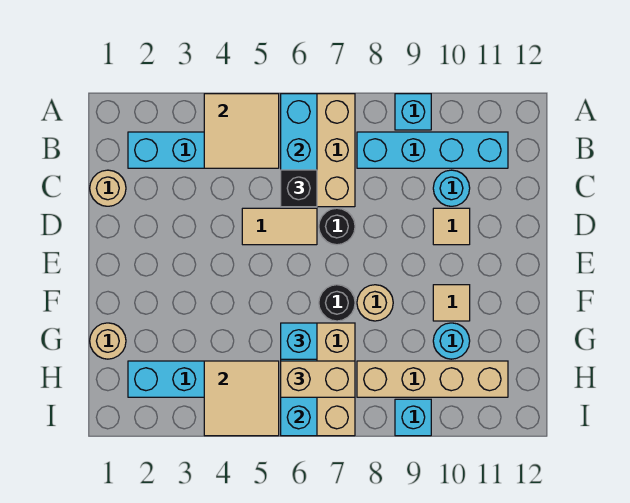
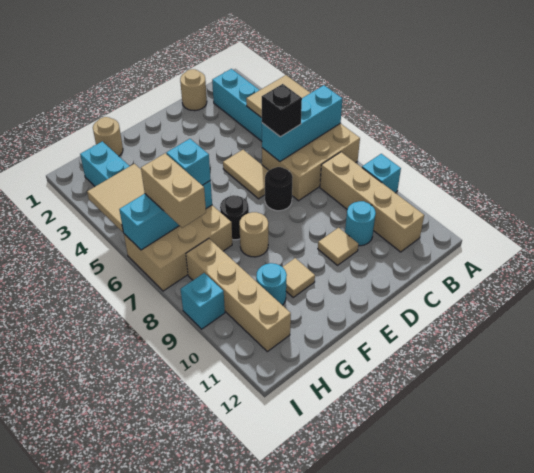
cyan 1x4 brick [357,132,508,168] -> tan 1x4 brick [320,152,424,252]

